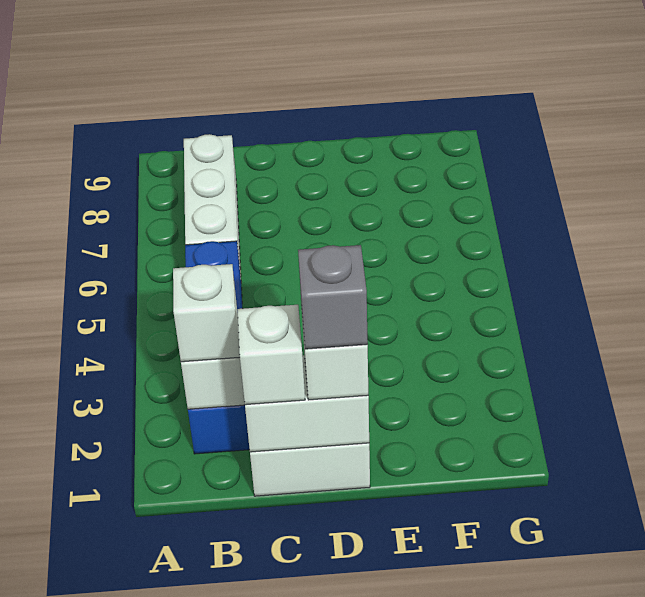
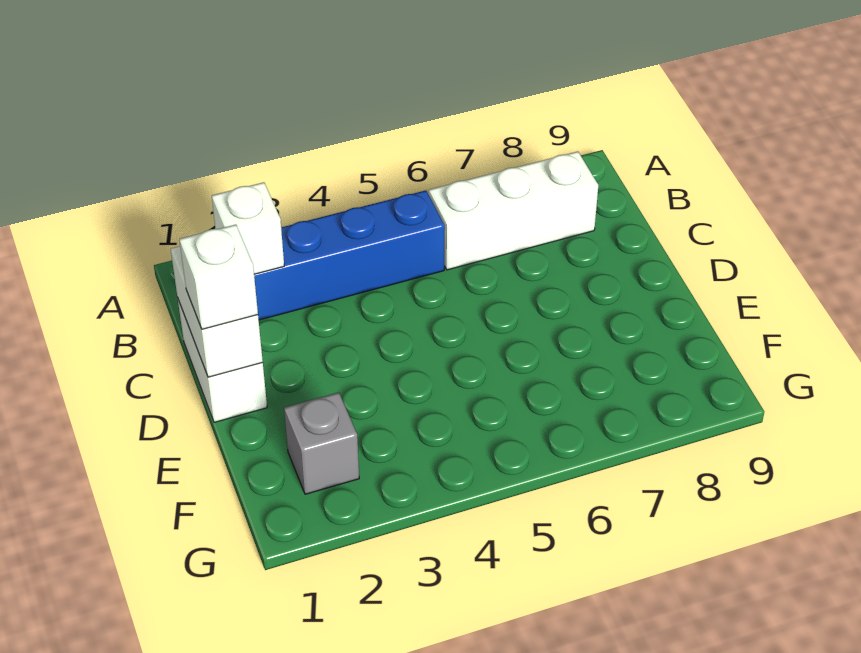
white 1x1 brick [173,264,240,362] -> none
white 1x1 brick [238,305,305,405] -> none
grey 1x1 brick [298,245,368,349] -> grey 1x1 brick moved to [284,392,359,494]

